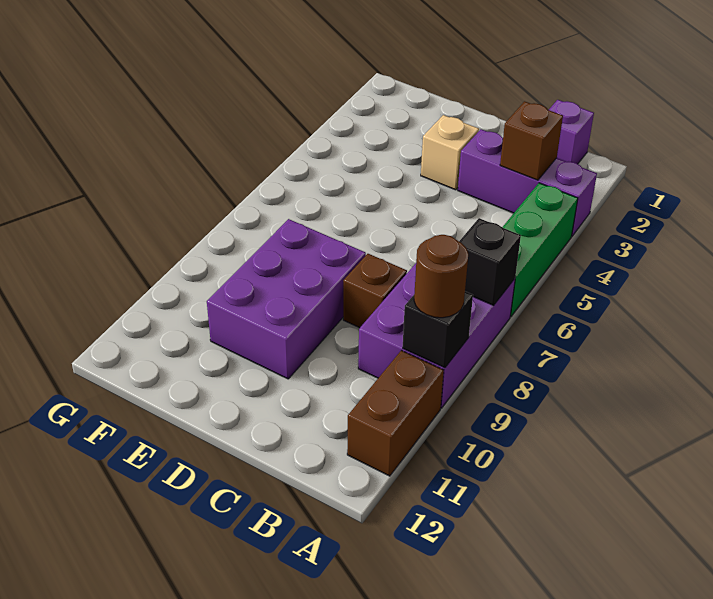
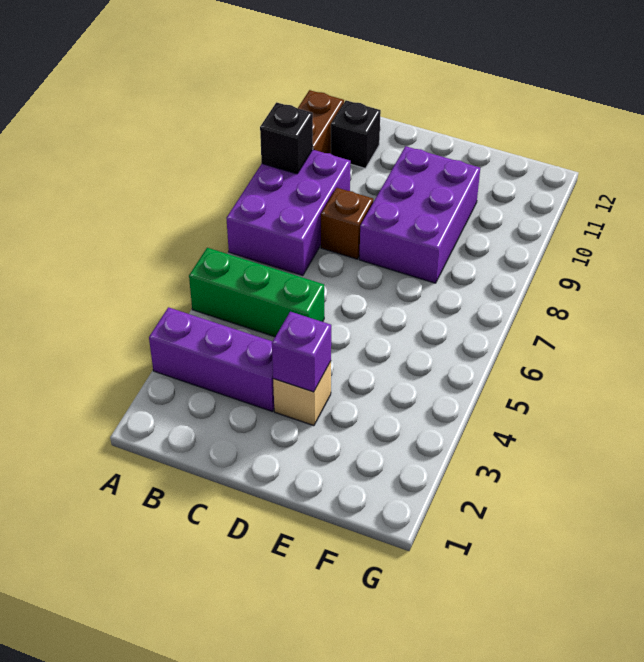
green 1x3 brick [502,183,578,317] -> green 1x3 brick turned to [189,248,324,337]
black 1x1 brick [459,218,521,305] -> black 1x1 brick moved to [331,100,381,168]
brown 1x1 round brick [414,235,468,318] -> none
purple 1x1 brick [549,100,594,164] -> purple 1x1 brick moved to [272,312,331,392]
brown 1x1 brick [500,101,563,180] -> none

